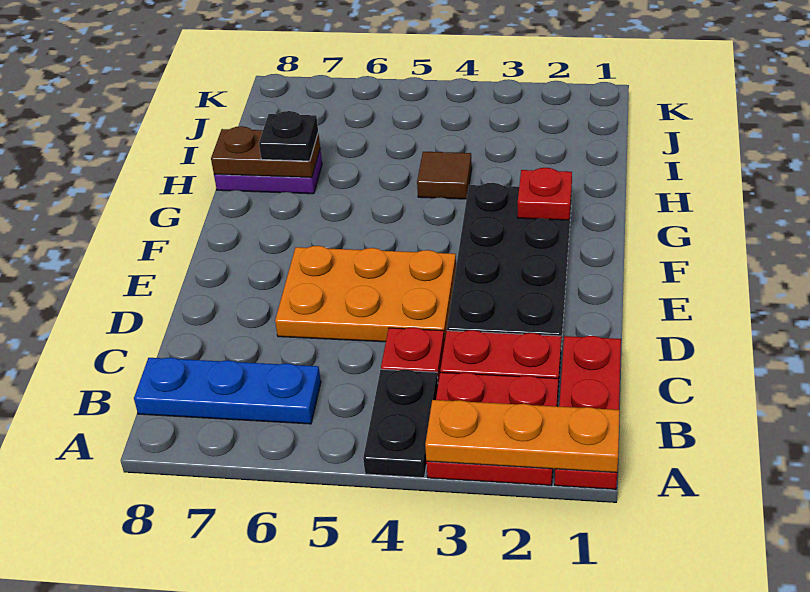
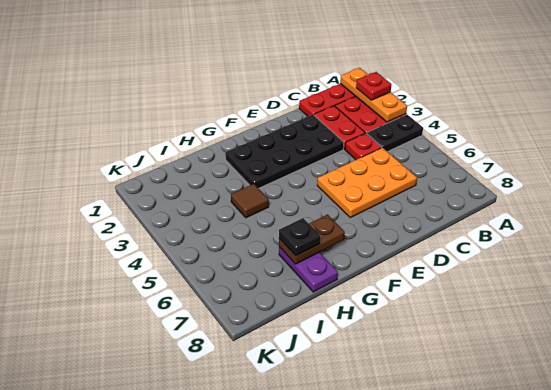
blue 1x3 plate [134,357,321,424] -> none
orange 2x3 plate [275,246,456,343] -> orange 2x3 plate turned to [317,148,417,218]
red 1x1 plate [518,168,572,220] -> red 1x1 plate moved to [356,72,392,100]
brown 1x2 plate [211,126,320,178] -> brown 1x2 plate turned to [279,215,345,264]

